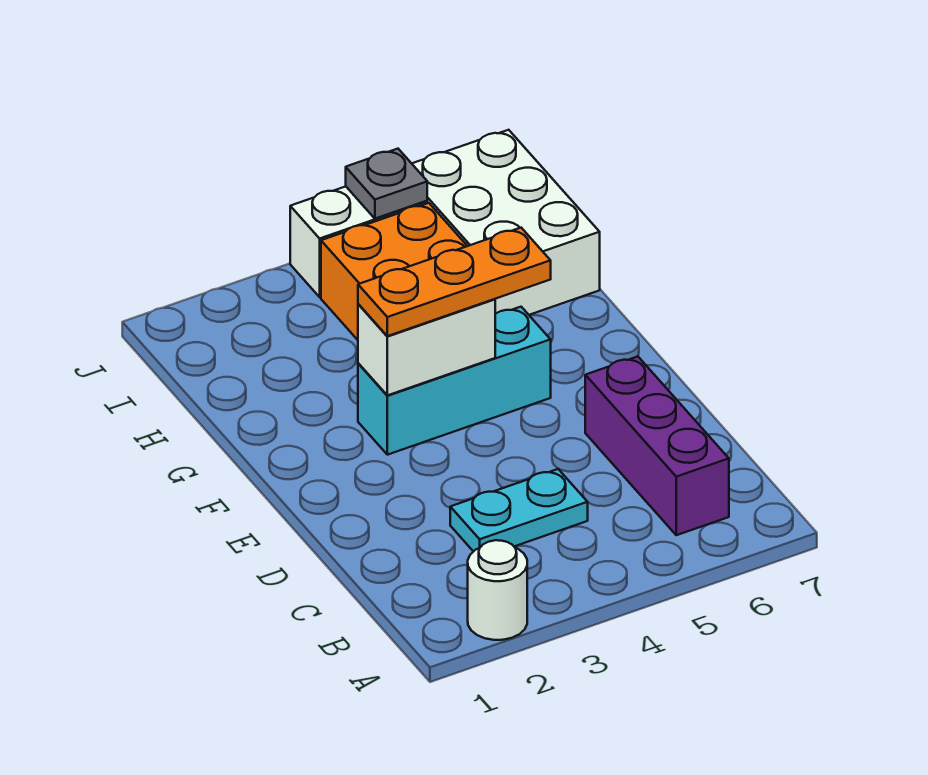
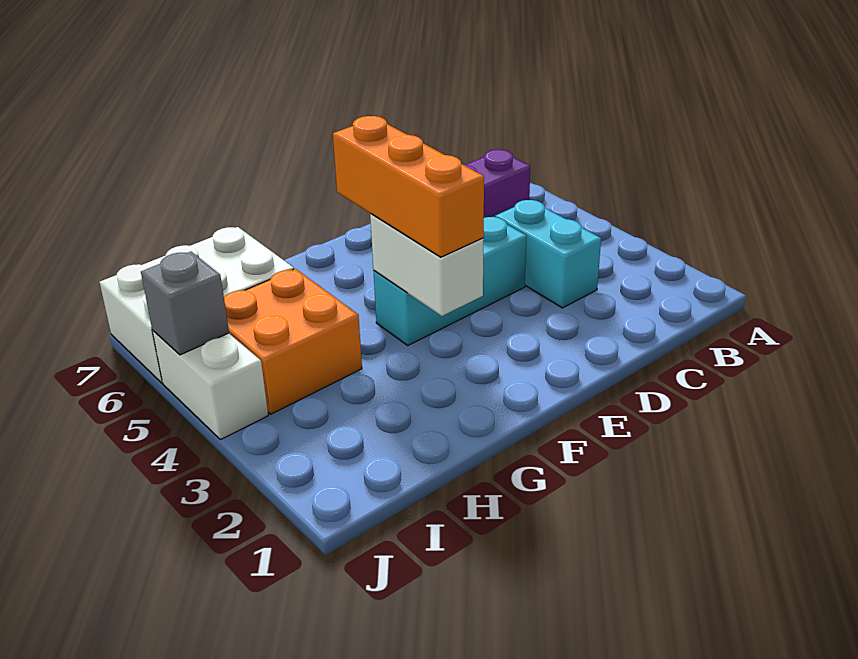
white 1x1 round brick [468,540,527,640] -> none
cyan 1x2 plate [450,469,588,552] -> cyan 1x2 brick [495,200,601,308]
cyan 1x3 brick [358,307,551,455] -> cyan 1x3 brick turned to [373,217,527,345]
orange 1x3 plate [358,228,551,336] -> orange 1x3 brick [333,116,484,257]
grey 1x1 plate [346,149,427,219] -> grey 1x1 brick [141,252,229,355]

